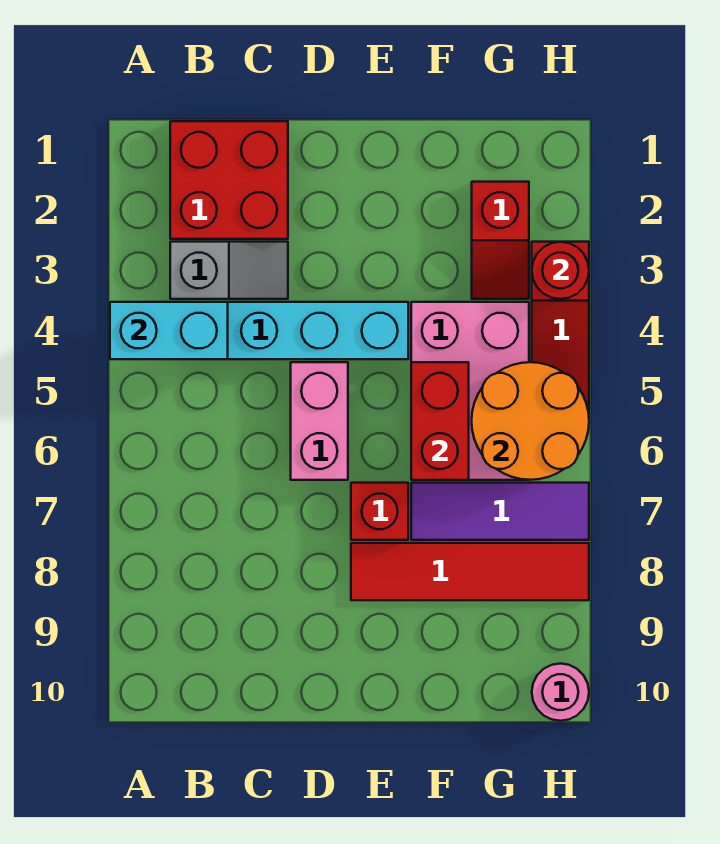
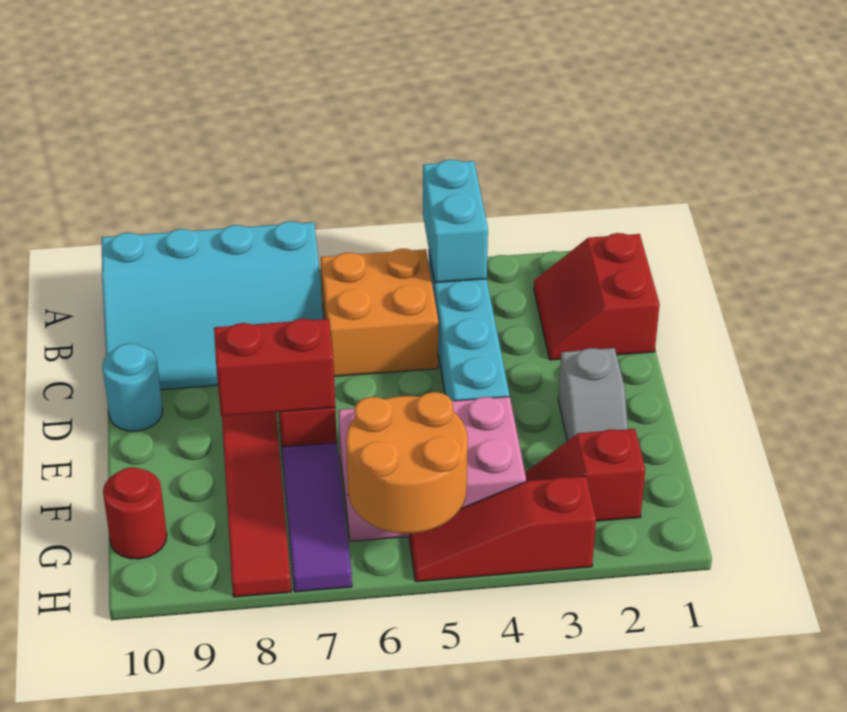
none -> cyan 3x4 slope [102,221,324,390]
red 2x2 brick [170,121,288,239] -> red 2x2 slope [534,233,660,360]
grey 1x2 slope [170,242,288,299] -> grey 1x2 slope moved to [558,348,628,441]
none -> orange 2x2 brick [321,249,438,376]
pink 1x2 brick [291,362,348,480] -> none
none -> cyan 1x1 round brick [102,343,163,431]
red 1x2 brick [411,362,469,480] -> red 1x2 brick moved to [214,319,335,416]
red 1x1 round brick [532,242,589,299] -> red 1x1 round brick moved to [103,467,167,559]
pink 1x1 round brick [532,664,589,721] -> none

